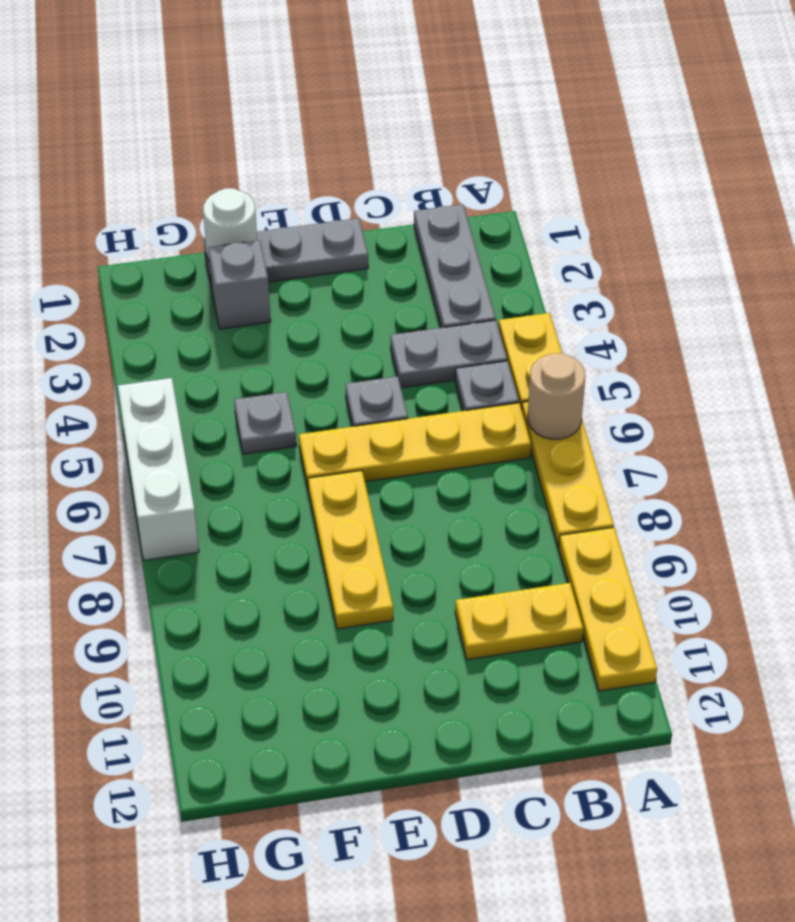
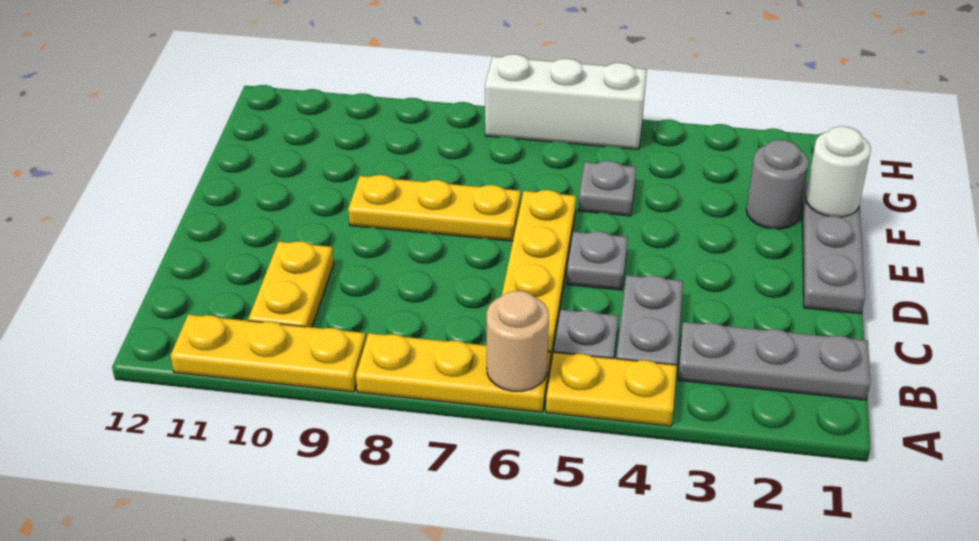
grey 1x1 brick [208,240,271,329] -> grey 1x1 round brick [746,140,809,229]

